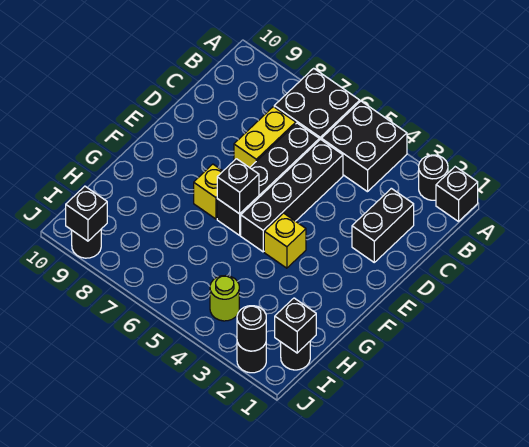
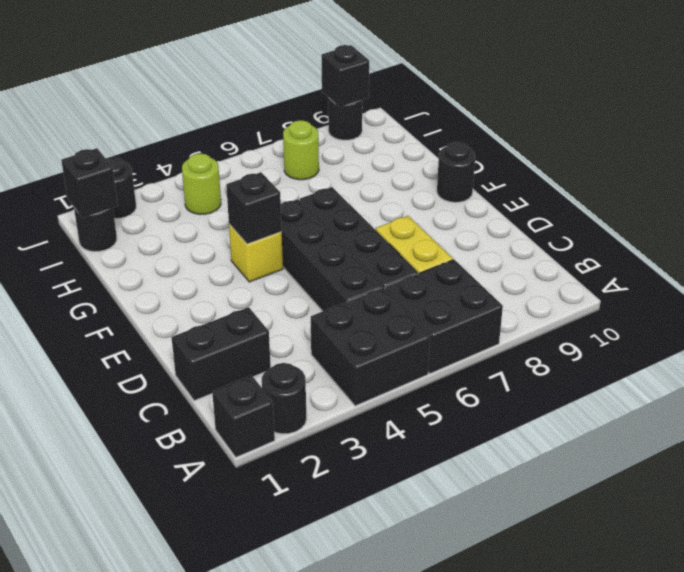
black 1x2 brick [352,188,414,262] -> black 1x2 brick turned to [172,307,271,401]
black 1x1 brick [217,159,259,214] -> black 1x1 brick moved to [226,172,282,244]
yellow 1x1 brick [194,164,223,219] -> none
none -> lime 1x1 round brick [283,120,319,180]
black 1x1 round brick [237,306,266,351] -> black 1x1 round brick moved to [437,142,475,202]

